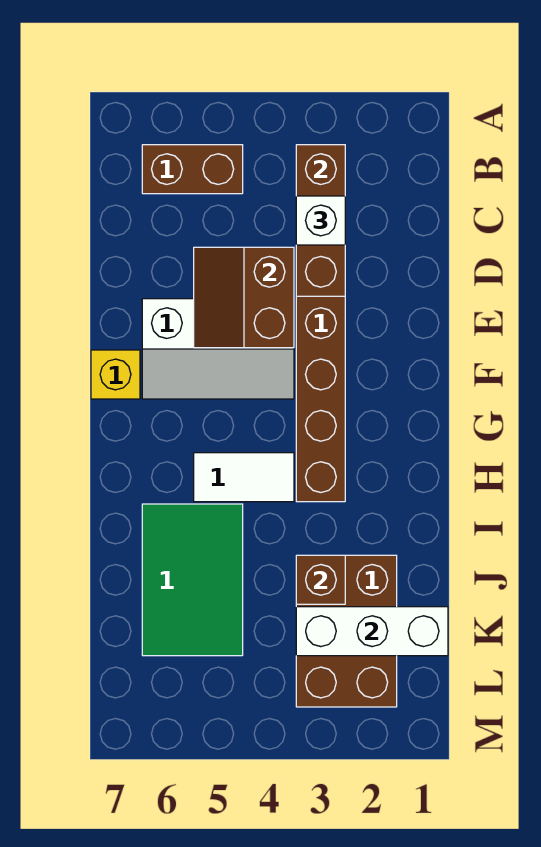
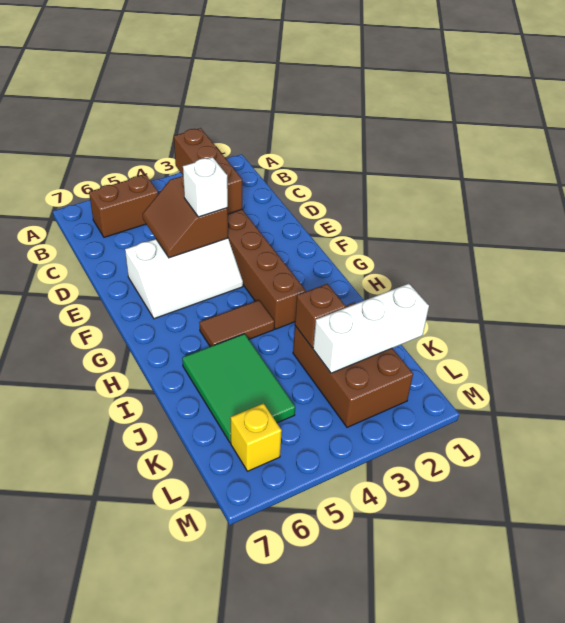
white 1x1 brick [296,196,345,245] -> white 1x1 brick moved to [183,157,228,217]
yellow 1x1 brick [91,350,140,399] -> yellow 1x1 brick moved to [230,403,282,471]
white 1x2 tile [194,453,294,502] -> brown 1x2 tile [199,300,274,347]

